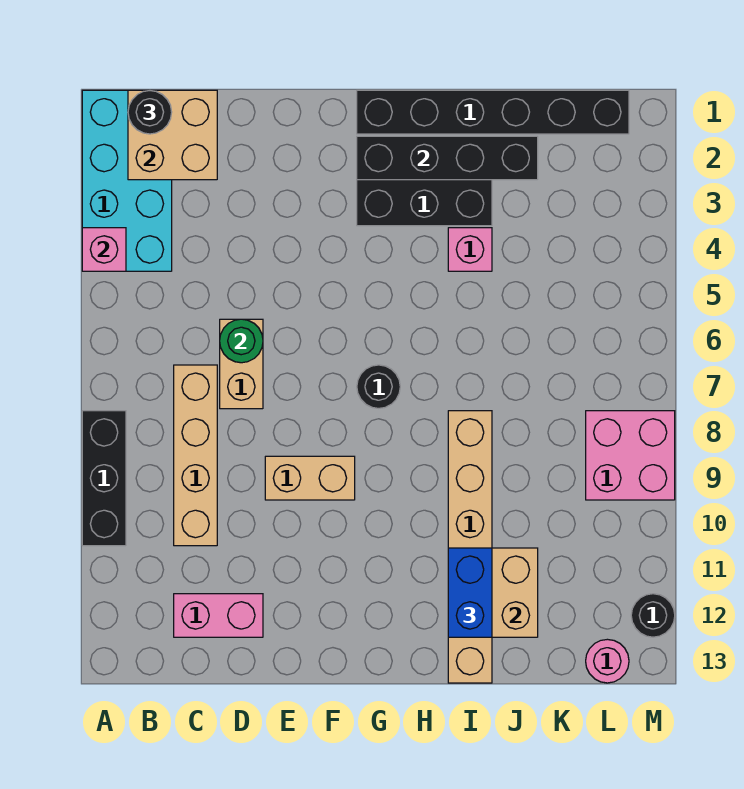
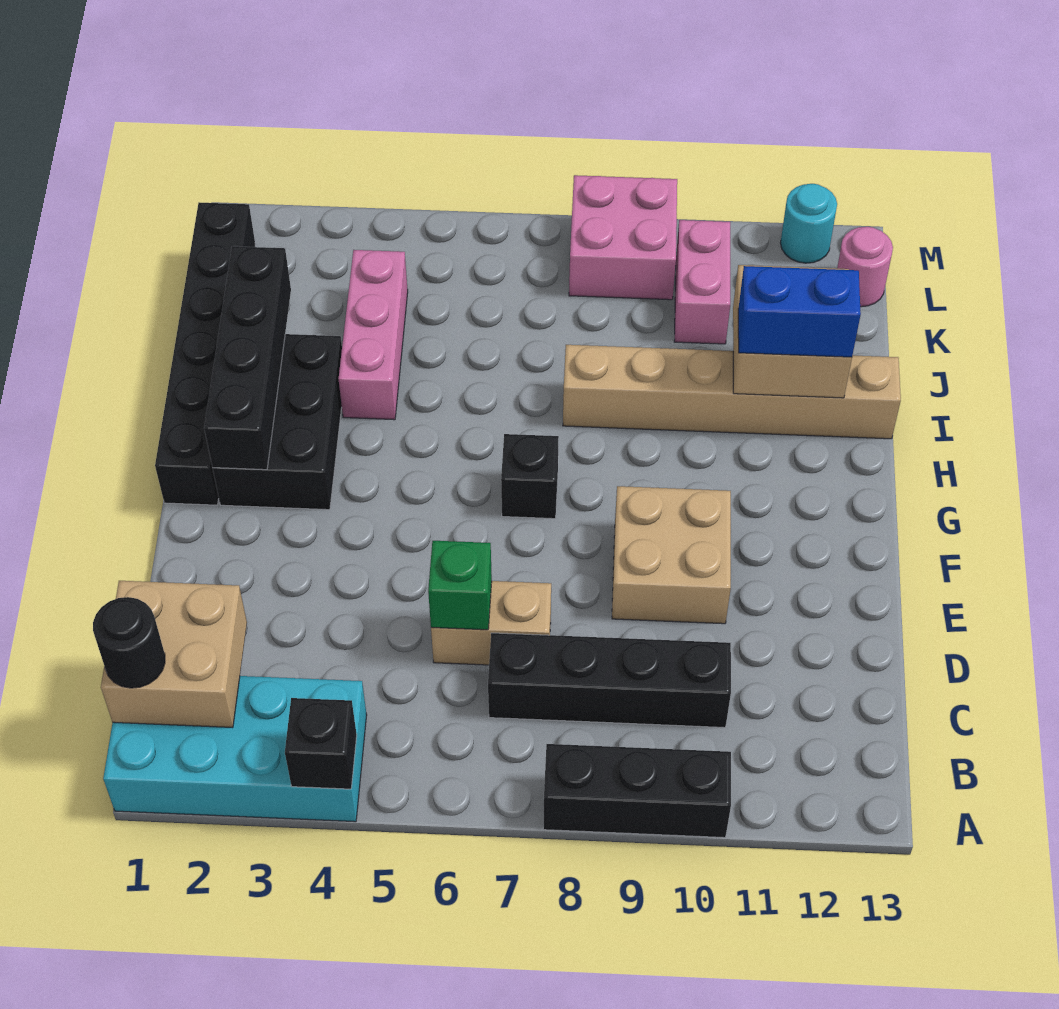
pink 1x1 brick [82,228,126,271] -> black 1x1 brick [285,698,357,789]
tan 1x4 brick [174,365,217,546] -> black 1x4 brick [488,633,731,728]
pink 1x2 brick [174,594,263,637] -> pink 1x2 brick moved to [674,220,730,344]
green 1x1 round brick [220,319,263,363] -> green 1x1 brick [428,541,492,630]
tan 1x2 brick [265,456,355,500] -> tan 2x2 brick [612,486,731,624]
black 1x1 round brick [357,365,400,408] -> black 1x1 brick [501,434,559,519]
pink 1x1 brick [448,228,492,271] -> pink 1x3 brick [339,250,408,420]
black 1x1 round brick [631,594,675,637] -> cyan 1x1 round brick [781,184,837,263]

